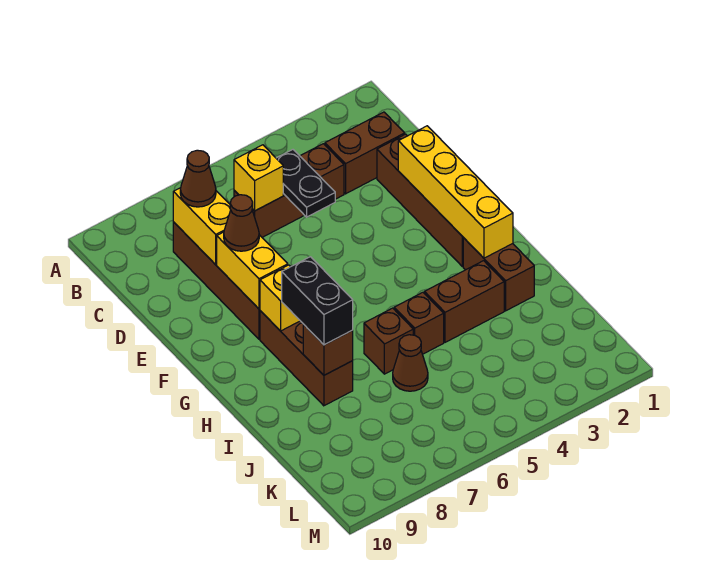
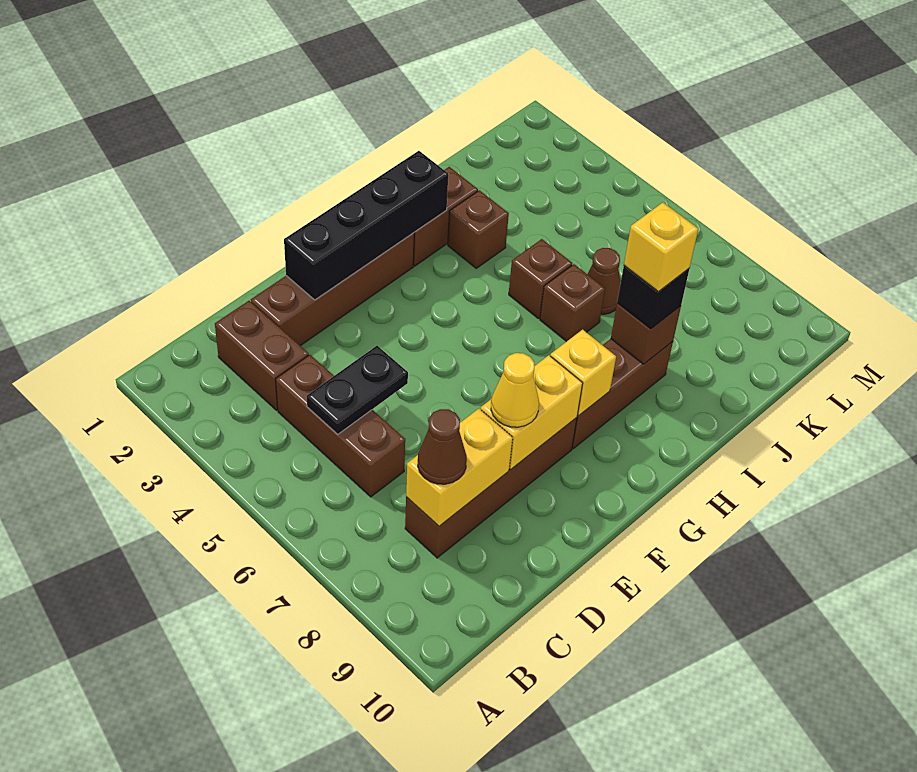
yellow 1x1 brick [234,145,283,211] -> yellow 1x1 brick moved to [624,203,698,292]
yellow 1x4 brick [398,126,513,258] -> black 1x4 brick [284,151,448,300]
brown 1x1 cone [224,195,259,251] -> yellow 1x1 cone [491,353,539,427]
black 1x2 brick [282,257,353,345] -> black 1x1 brick [617,266,689,329]
brown 1x2 brick [424,261,504,342] -> brown 1x1 brick [448,190,509,268]

